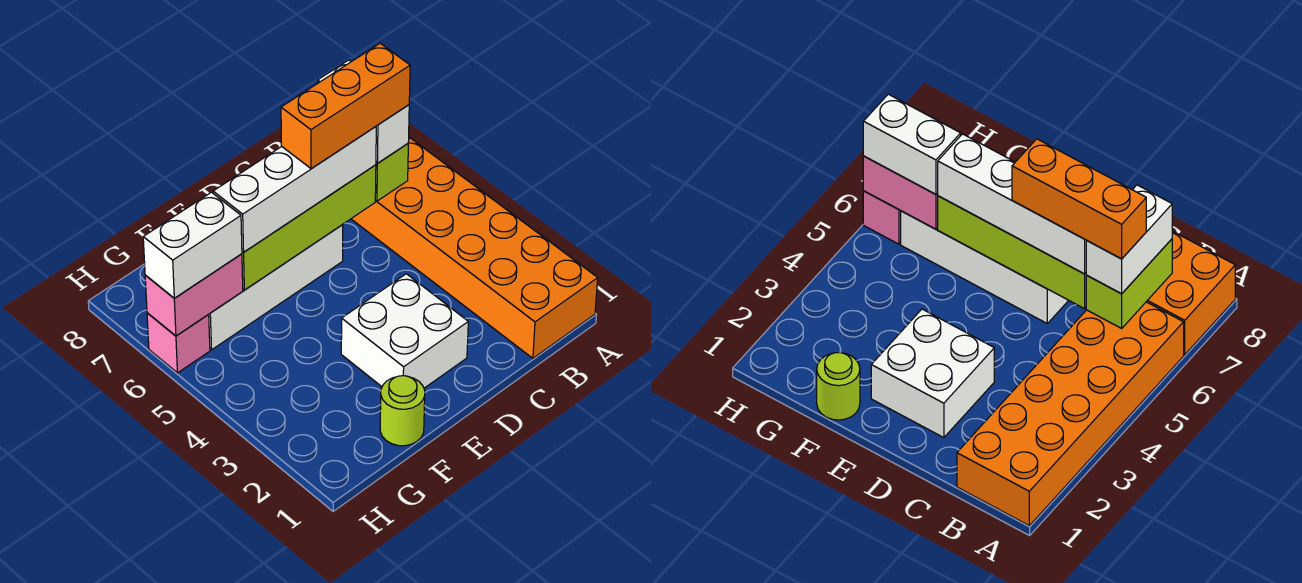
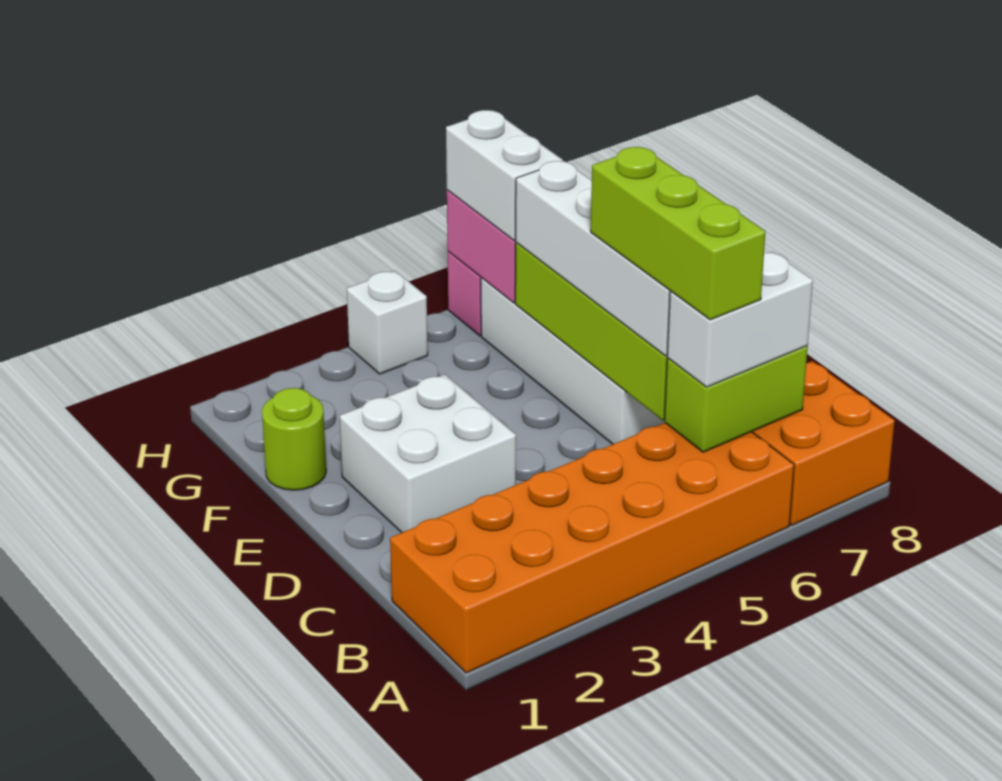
orange 1x3 brick [281,43,410,169] -> lime 1x3 brick [591,147,765,320]
none -> white 1x1 brick [347,271,428,374]

